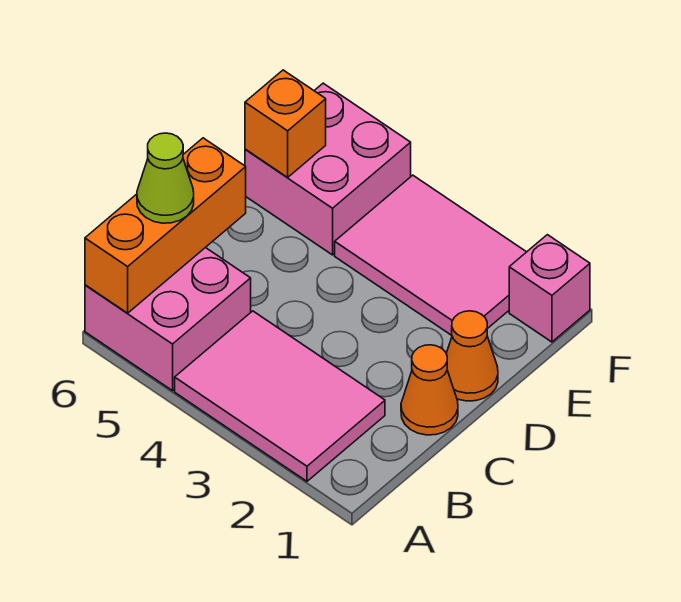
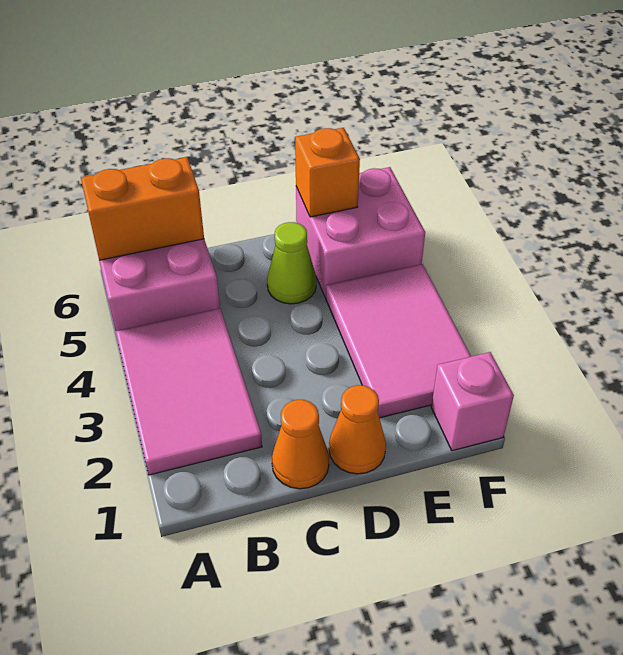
orange 1x3 brick [85,138,246,313] -> orange 1x2 brick [81,157,204,260]
lime 1x1 cone [137,133,194,223] -> lime 1x1 cone moved to [267,222,316,304]

